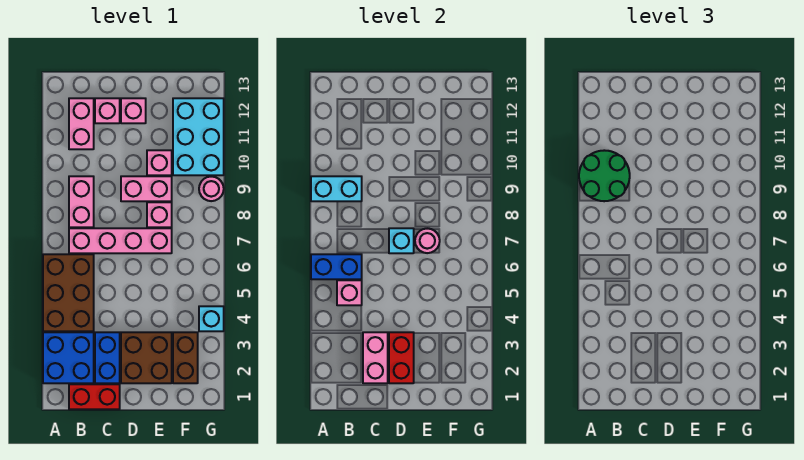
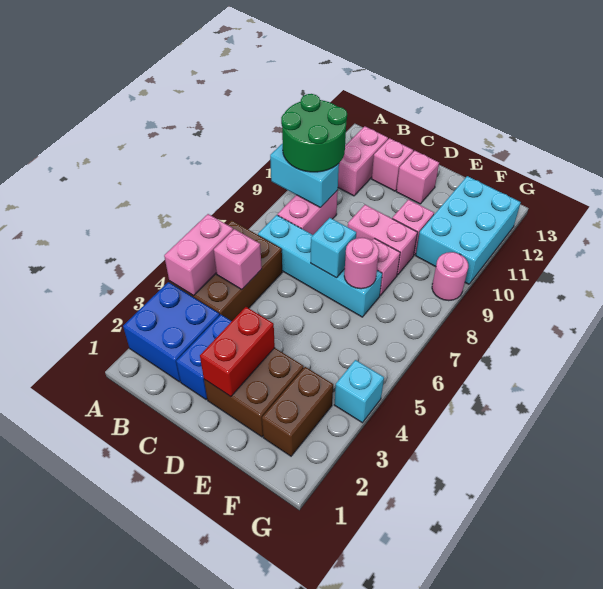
blue 1x2 brick [311,254,362,279] -> none
red 1x2 brick [69,384,120,409] -> none
pink 1x4 brick [69,228,172,253] -> cyan 1x4 brick [258,215,382,317]
pink 1x2 brick [363,332,388,383] -> pink 1x2 brick moved to [164,214,233,296]

